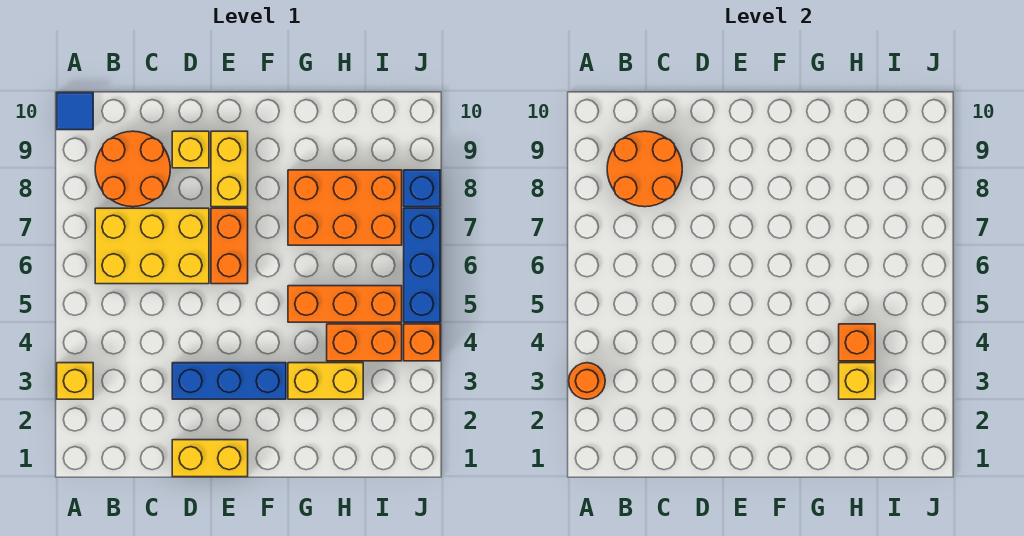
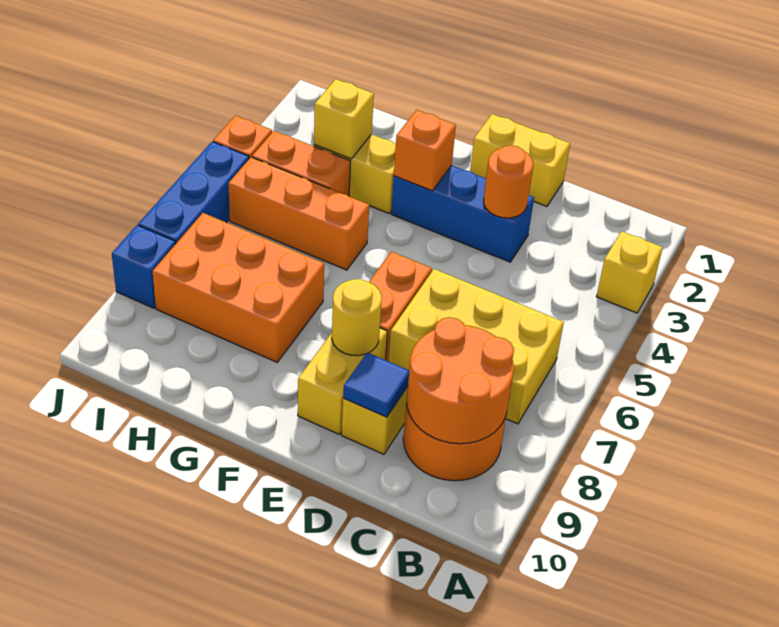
orange 1x1 round brick [569,363,605,399] -> orange 1x1 round brick moved to [484,145,533,218]
blue 1x1 tile [57,93,93,130] -> blue 1x1 tile moved to [343,353,409,417]
none -> yellow 1x1 round brick [332,279,382,356]
orange 1x1 brick [839,324,875,361] -> orange 1x1 brick moved to [394,110,456,191]

